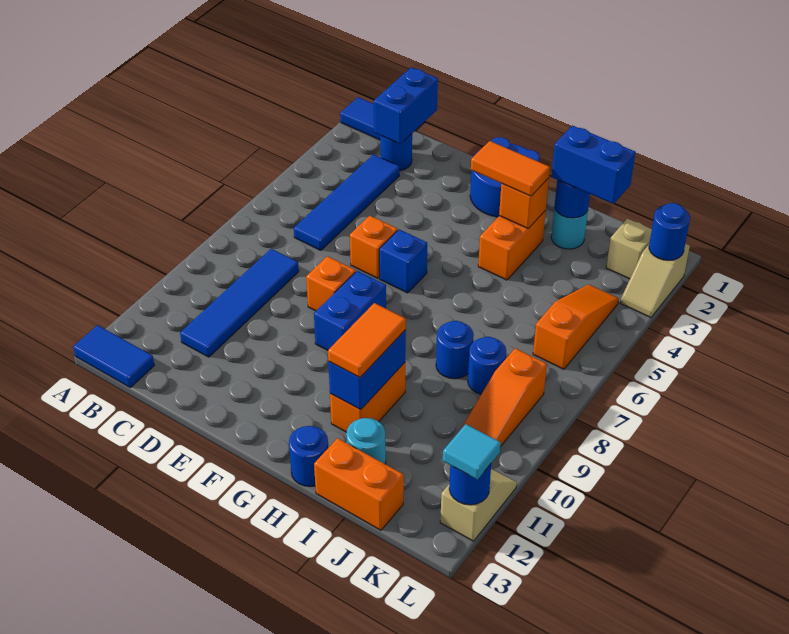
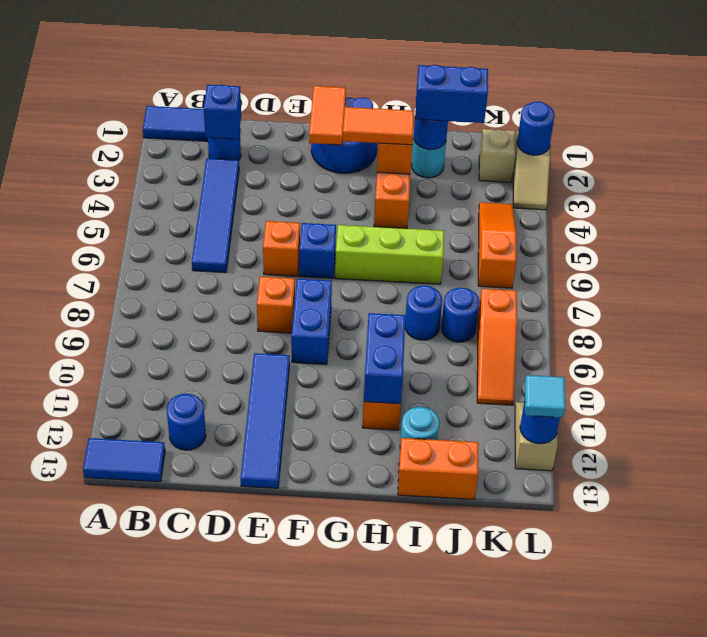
blue 1x2 brick [374,67,438,144] -> blue 1x1 brick [204,85,241,139]
blue 1x4 tile [180,249,299,357] -> blue 1x4 tile moved to [241,353,290,488]
none -> lime 1x3 brick [335,225,444,284]
orange 1x2 tile [328,303,406,377] -> orange 1x2 tile moved to [309,86,346,145]
blue 1x1 round brick [289,426,328,487] -> blue 1x1 round brick moved to [167,394,206,450]

